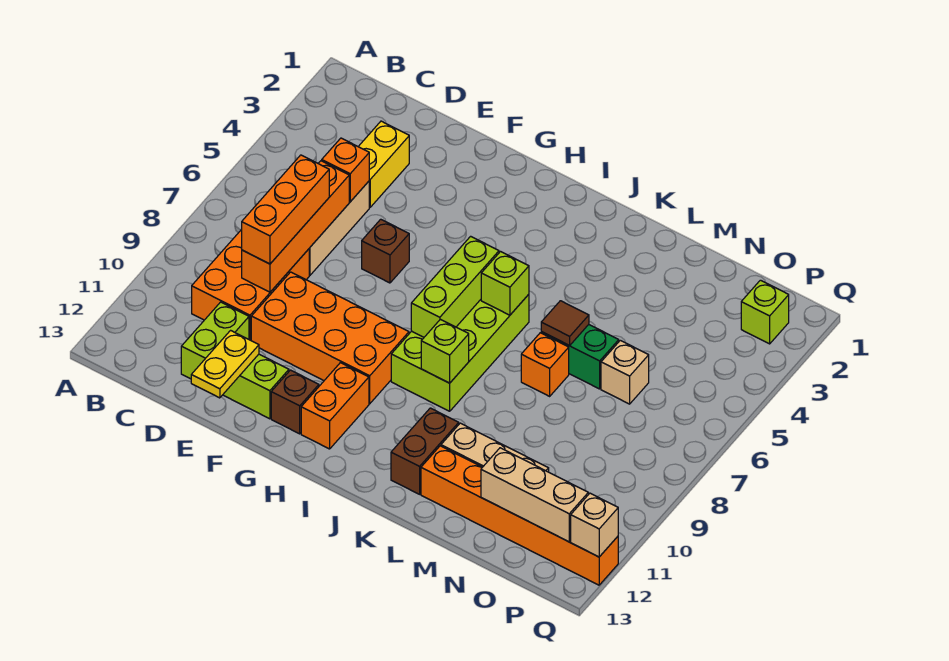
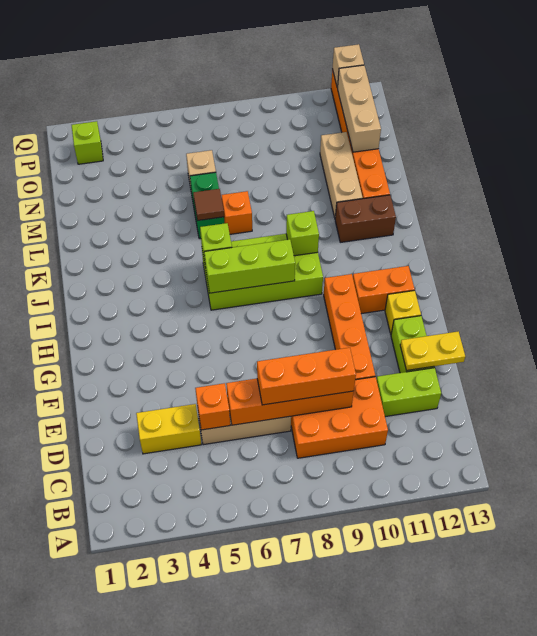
orange 2x4 brick [251,272,409,404] -> orange 1x4 brick [324,274,375,380]
brown 1x1 brick [362,219,409,283] -> none
brown 1x1 brick [271,370,319,434] -> yellow 1x1 brick [385,290,421,334]

